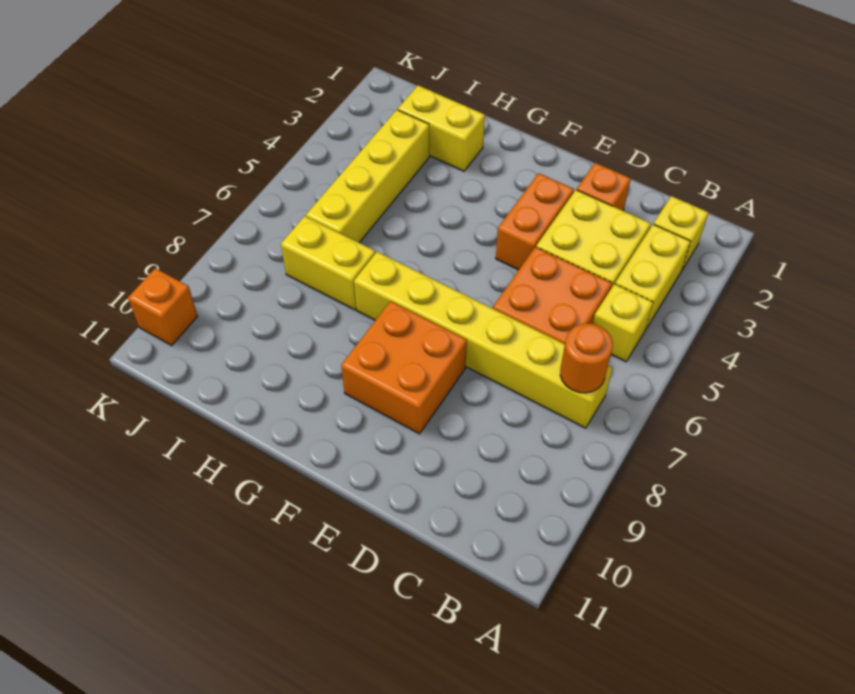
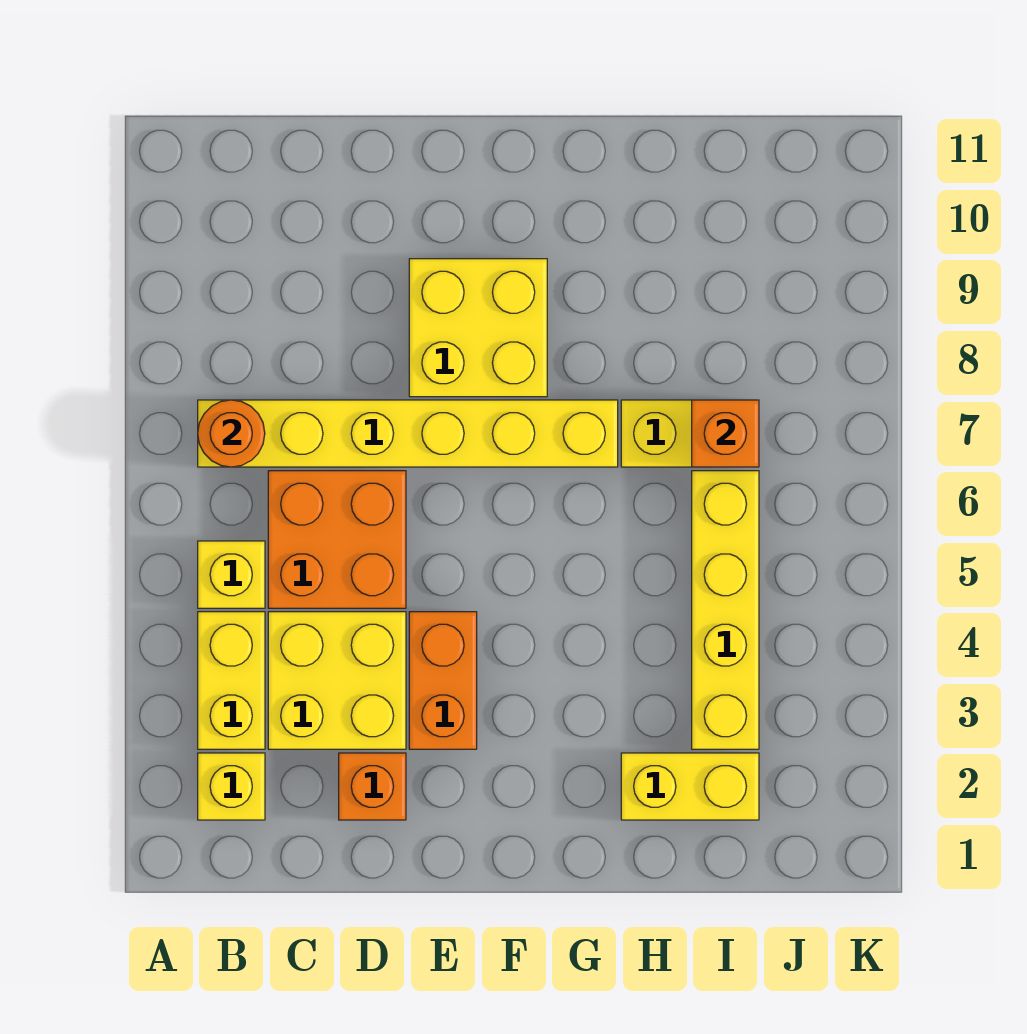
orange 2x2 brick [341,301,467,434] -> yellow 2x2 brick [409,259,547,397]
orange 1x1 brick [128,268,198,345] -> orange 1x1 brick moved to [692,400,759,467]

